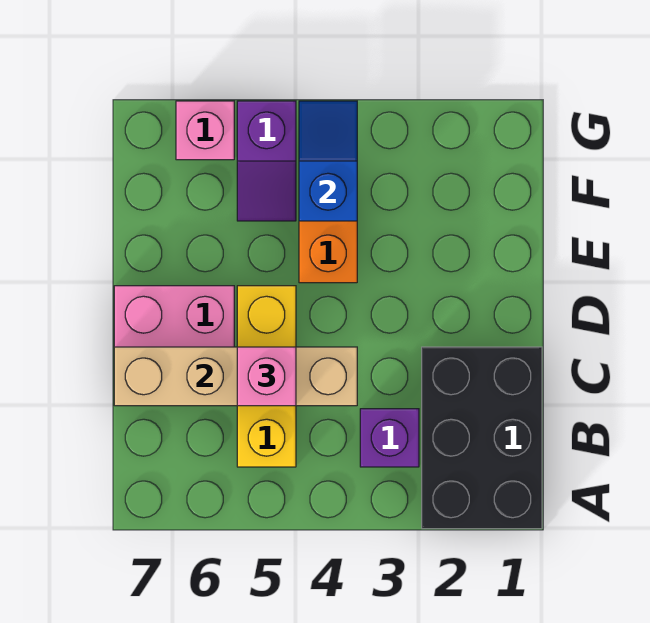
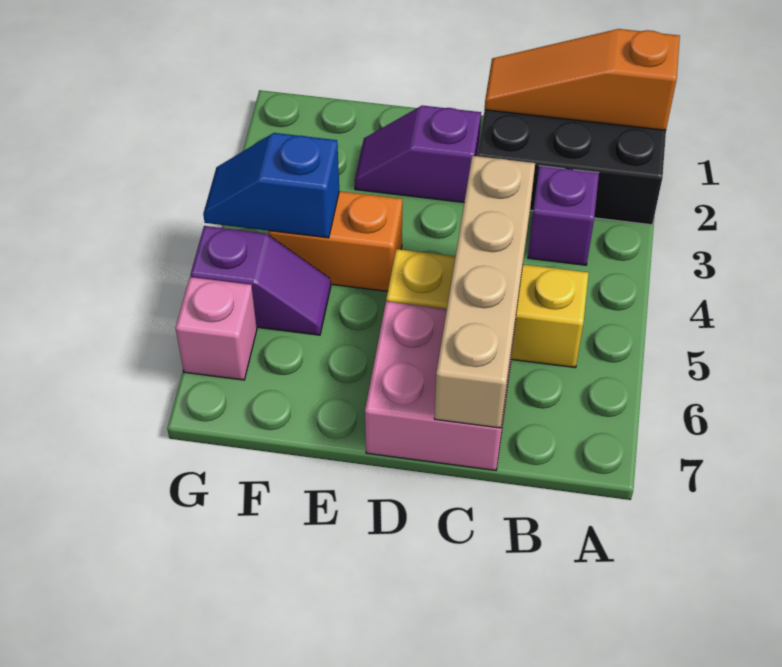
none -> orange 1x3 slope [485,29,680,130]
pink 1x1 brick [237,347,296,406] -> none
none -> purple 1x2 slope [355,106,481,202]

